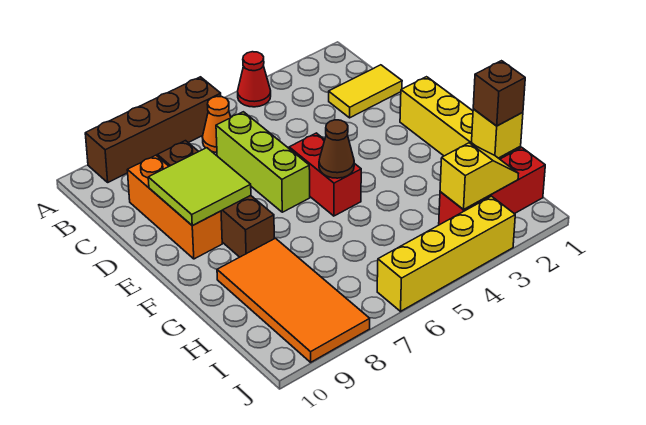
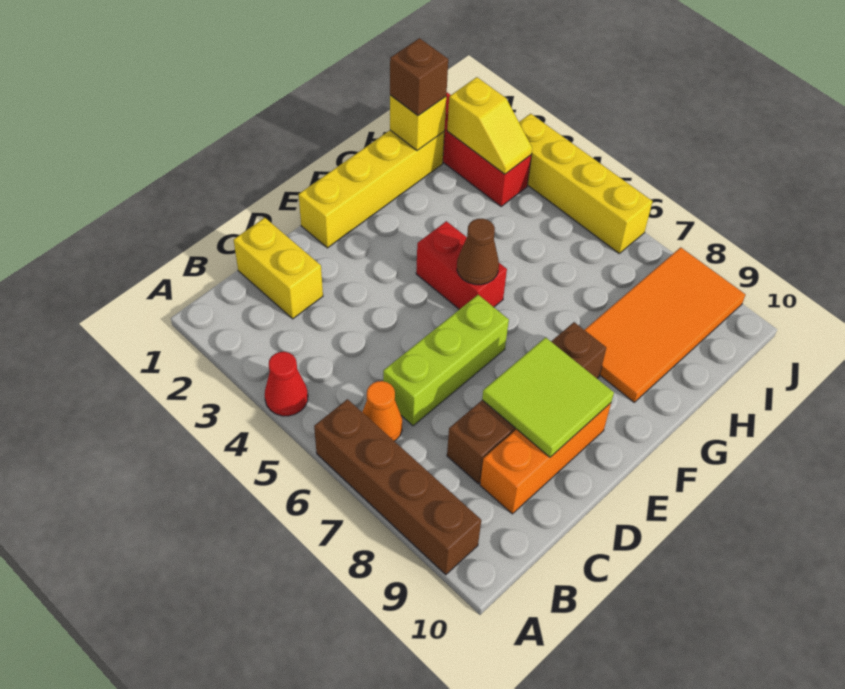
yellow 1x2 tile [329,65,402,118] -> yellow 1x2 brick [234,218,323,319]
red 1x2 brick [289,133,361,216] -> red 1x2 brick turned to [416,221,507,309]
yellow 1x2 slope [440,143,518,210] -> yellow 1x2 slope turned to [447,77,532,174]

